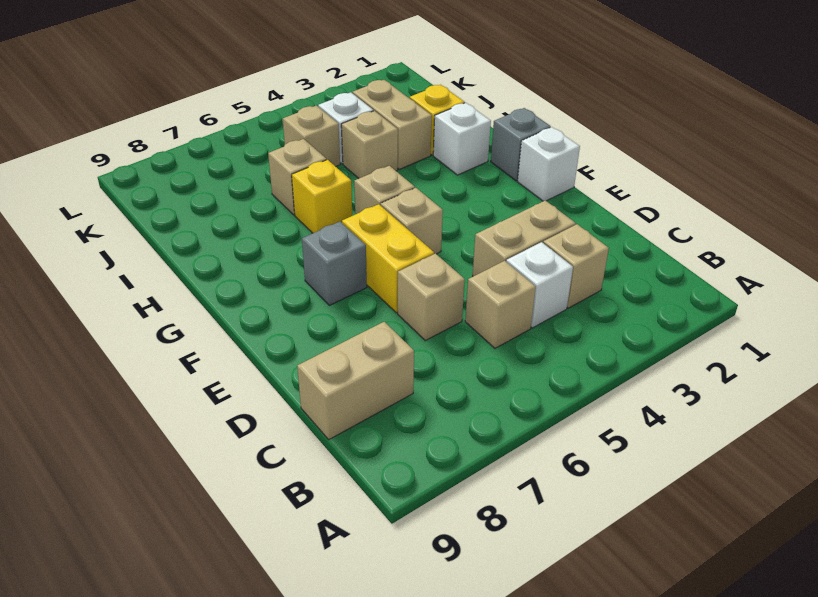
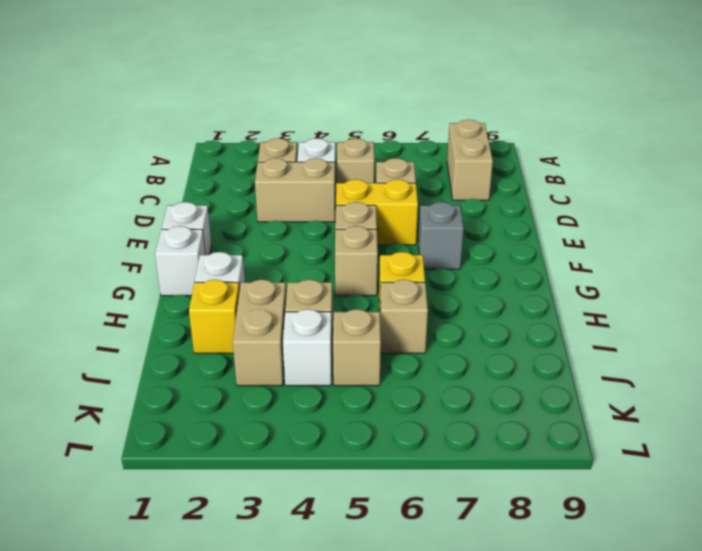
tan 1x2 brick [297,322,414,439] -> tan 1x2 brick turned to [447,120,493,200]
yellow 1x2 brick [342,204,434,313] -> yellow 1x2 brick turned to [336,179,418,245]
grey 1x1 brick [491,108,551,181] -> white 1x1 brick [155,226,205,296]

